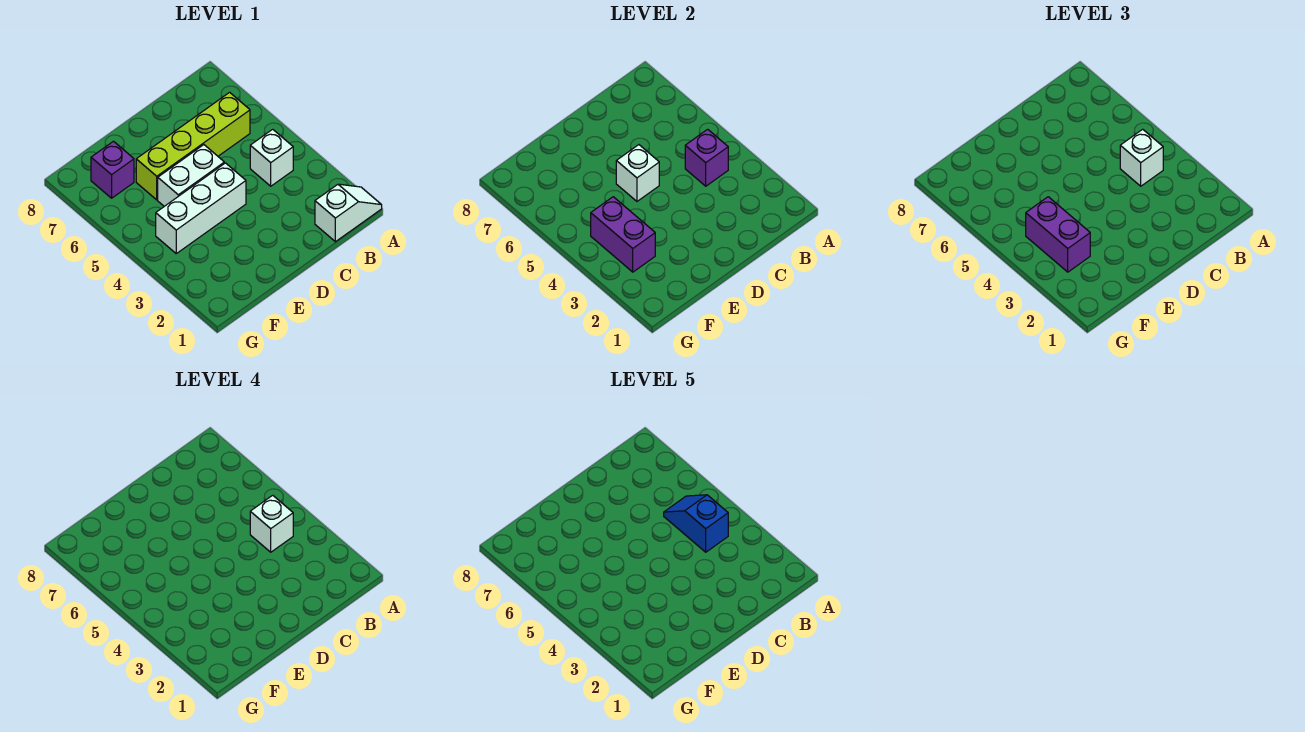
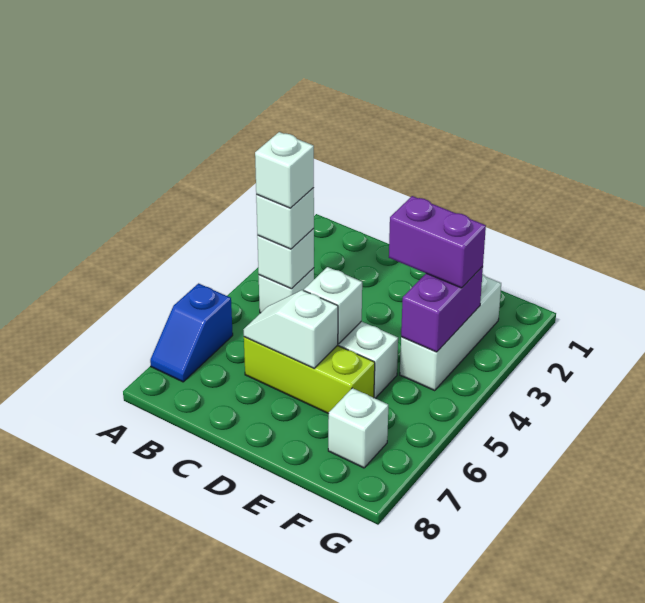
white 1x2 slope [315,184,382,242] -> white 1x2 slope moved to [243,290,338,368]
purple 1x1 brick [685,129,728,186] -> white 1x1 brick [257,228,314,289]
blue 1x2 slope [664,495,728,552] -> blue 1x2 slope moved to [150,283,233,382]
lime 1x4 brick [136,92,250,200] -> lime 1x3 brick [244,337,375,414]
white 1x3 brick [156,163,246,253] -> white 1x3 brick turned to [400,274,501,390]
purple 1x2 brick [1026,197,1090,272] -> purple 1x2 brick turned to [389,196,486,288]
purple 1x1 brick [91,141,134,198] -> white 1x1 brick [328,388,388,468]

